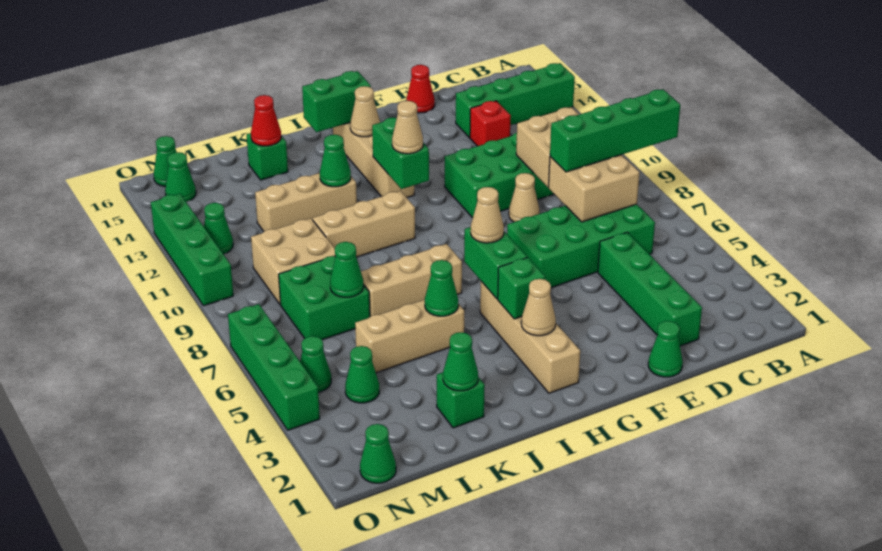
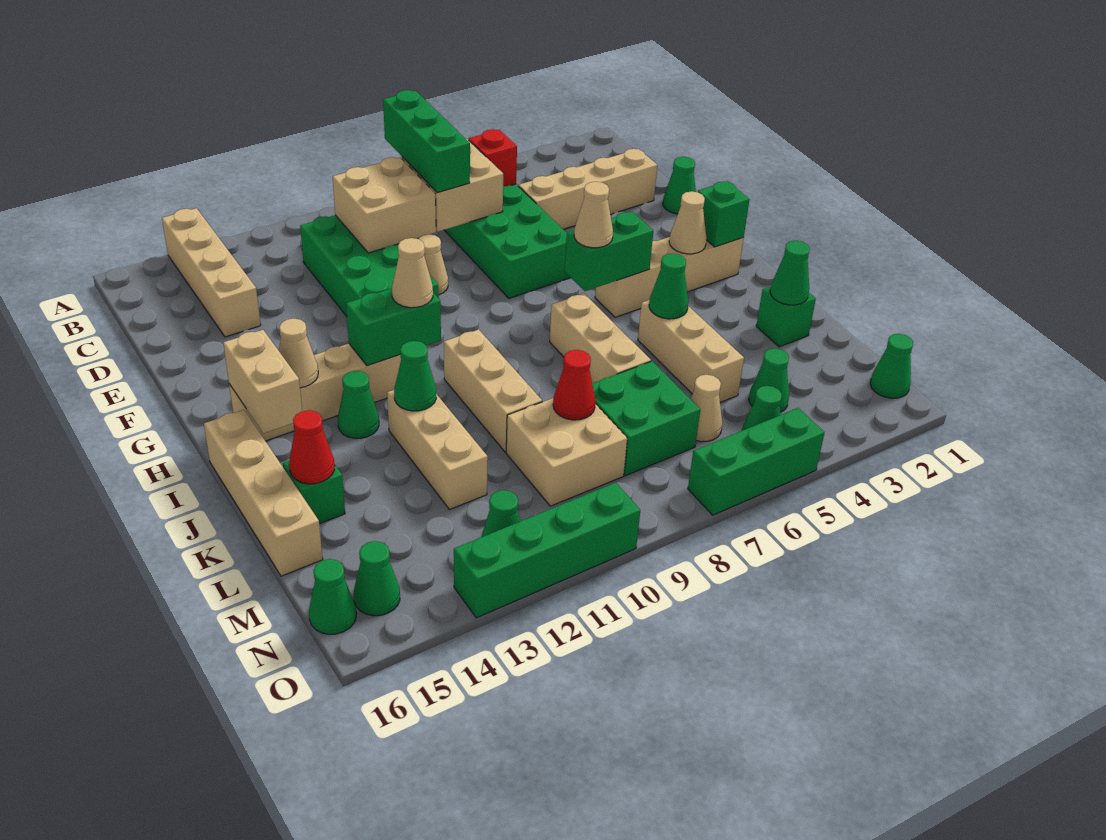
green 1x4 brick [550,89,680,172] -> green 1x3 brick [383,90,470,193]
green 1x4 brick [456,63,575,138] -> tan 1x4 brick [162,208,261,337]
green 1x4 brick [598,232,702,346] -> tan 1x4 brick [518,149,657,229]
red 1x1 brick [470,101,511,146] -> red 1x1 brick moved to [469,129,517,187]
red 1x1 cone [406,65,435,113] -> red 1x1 cone moved to [553,350,595,420]
green 1x1 brick [498,257,545,319] -> green 1x1 brick moved to [698,181,750,247]
green 1x2 brick [302,71,371,132] -> tan 1x2 brick [223,330,302,434]
none -> tan 1x4 brick [204,410,323,576]
green 1x1 cone [330,242,363,297] -> green 1x1 cone moved to [338,371,379,438]
none -> tan 1x1 cone [691,375,722,442]
green 1x4 brick [228,304,320,430] -> green 1x3 brick [688,408,824,515]

